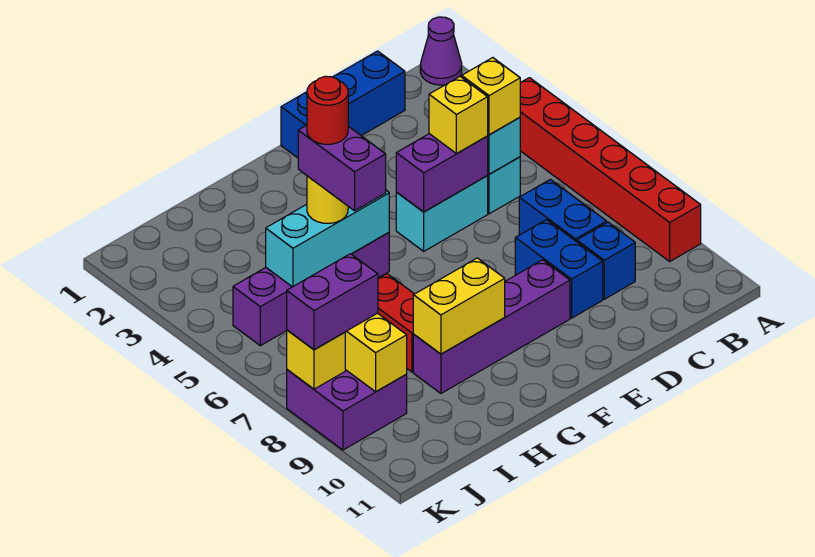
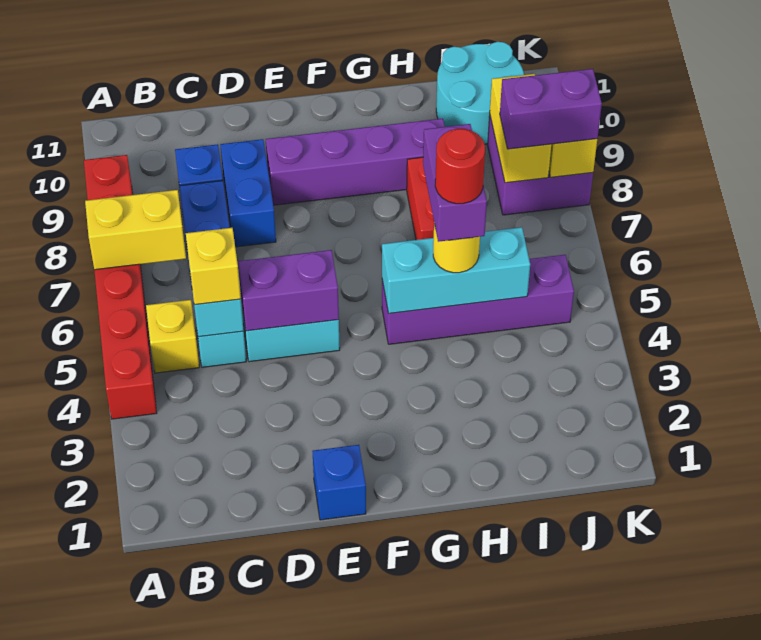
purple 1x1 cone [420,17,462,85] -> none
blue 1x3 brick [281,51,405,158] -> blue 1x1 brick [313,445,366,520]
yellow 1x1 brick [429,77,488,153] -> yellow 1x1 brick moved to [146,300,199,373]
yellow 1x2 brick [413,258,505,354] -> yellow 1x2 brick moved to [85,190,186,270]
none -> cyan 2x2 round brick [436,42,524,144]

